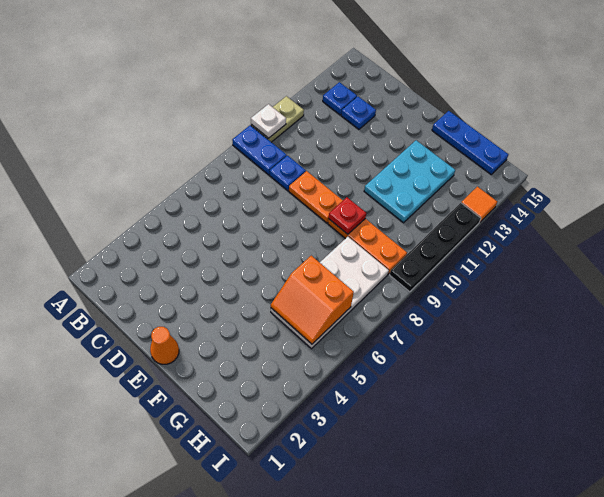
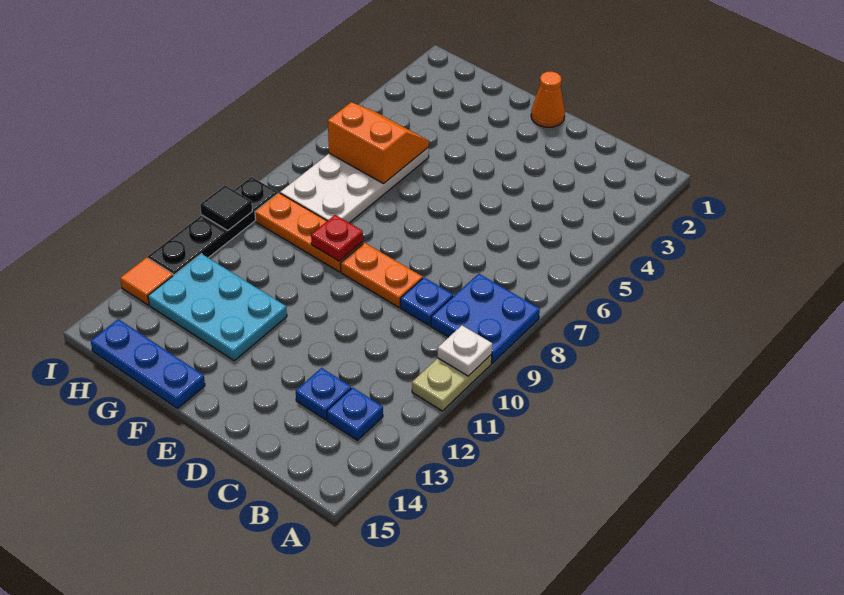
blue 1x2 plate [232,125,287,175] -> blue 2x2 plate [431,274,540,363]
cyan 2x3 plate [364,140,455,223] -> cyan 2x3 plate turned to [148,254,287,361]
none -> black 1x1 tile [200,185,252,230]

